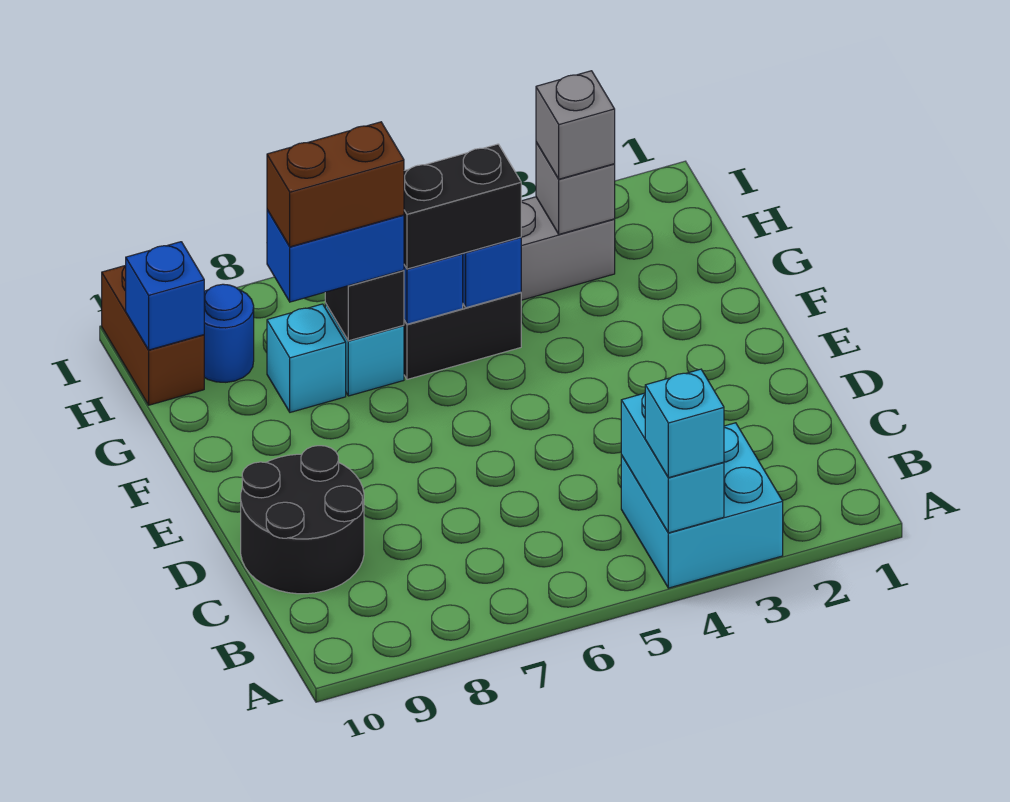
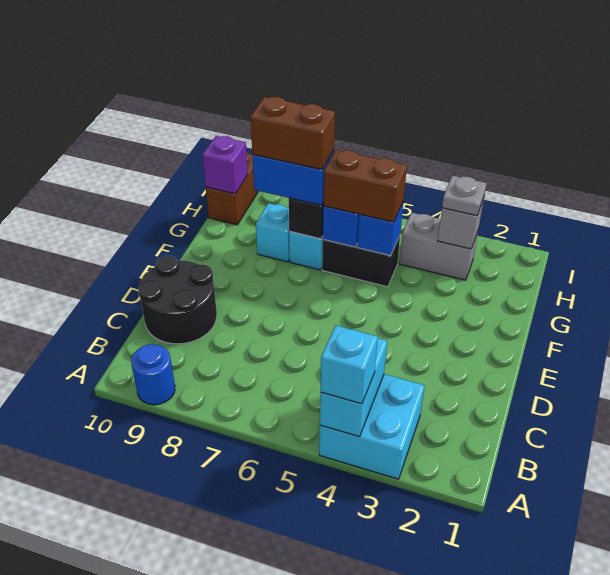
black 1x2 brick [404,144,521,269] -> brown 1x2 brick [324,150,407,222]
grey 1x1 brick [536,71,615,179] -> grey 1x1 plate [442,176,487,216]
blue 1x1 round brick [204,284,254,382] -> blue 1x1 round brick moved to [131,344,175,405]
blue 1x1 brick [126,242,204,350] -> purple 1x1 brick [202,136,248,194]

